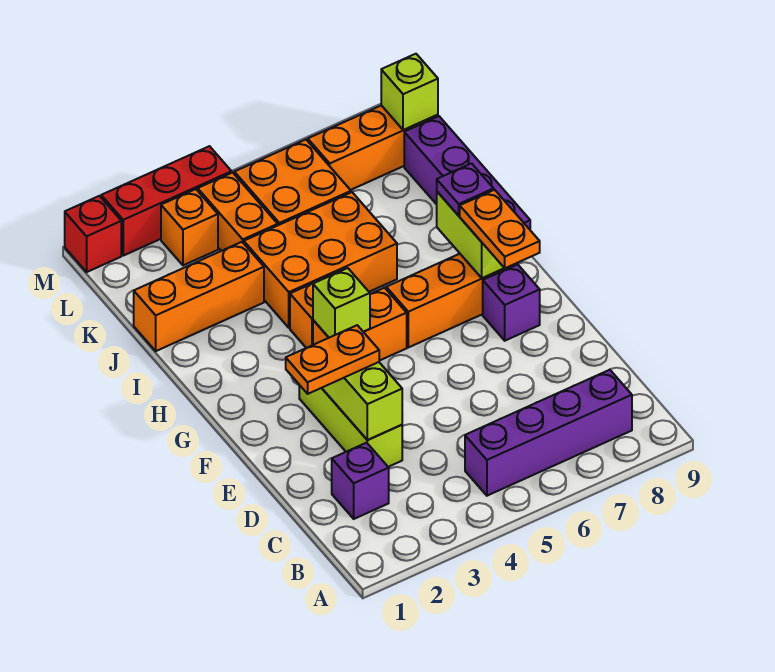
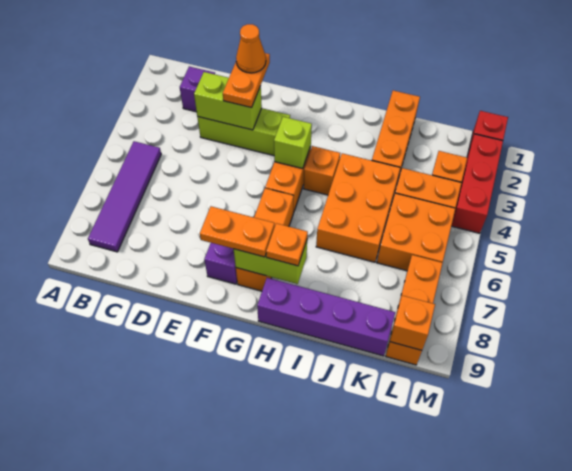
purple 1x4 brick [465,370,632,496] -> purple 1x4 tile [88,141,161,252]
none -> orange 1x1 cone [236,24,266,73]
purple 1x1 plate [437,164,494,216] -> orange 1x1 plate [266,223,308,266]
lime 1x1 brick [381,54,438,130] -> orange 1x1 brick [390,295,435,350]

